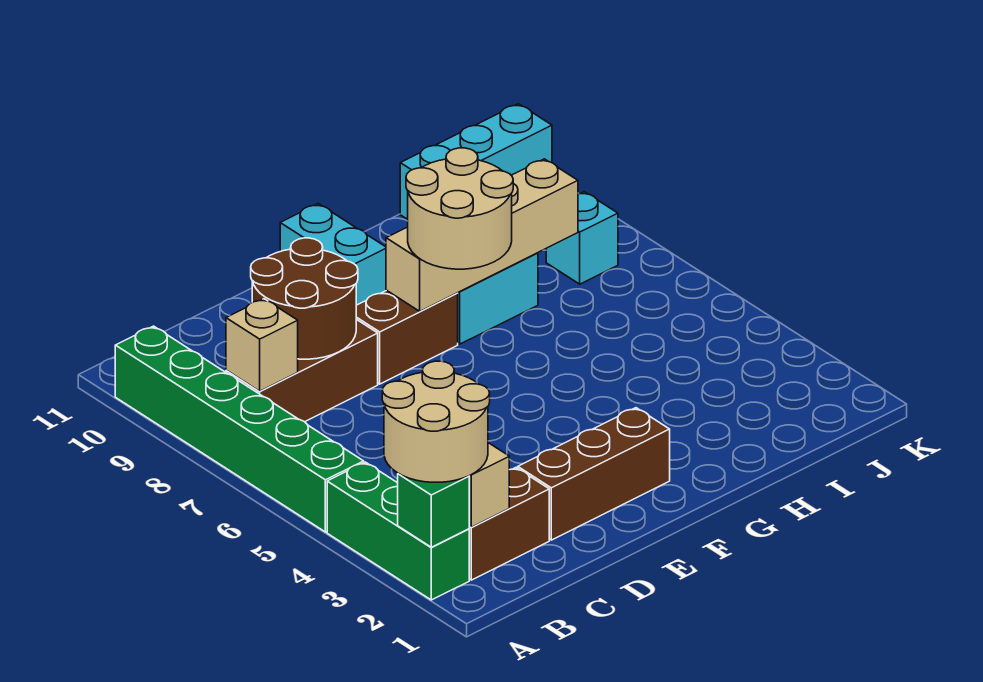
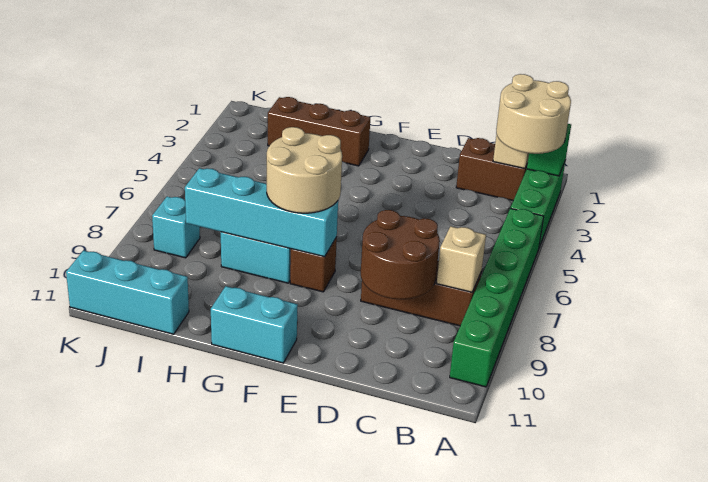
brown 1x3 brick [518,408,670,540] -> brown 1x3 brick moved to [268,97,370,166]
brown 1x2 brick [356,290,458,384] -> brown 1x1 brick [290,237,337,292]
tan 1x4 brick [386,159,578,311] -> cyan 1x4 brick [185,168,338,257]
cyan 1x2 brick [280,204,386,305] -> cyan 1x2 brick turned to [211,286,298,363]

